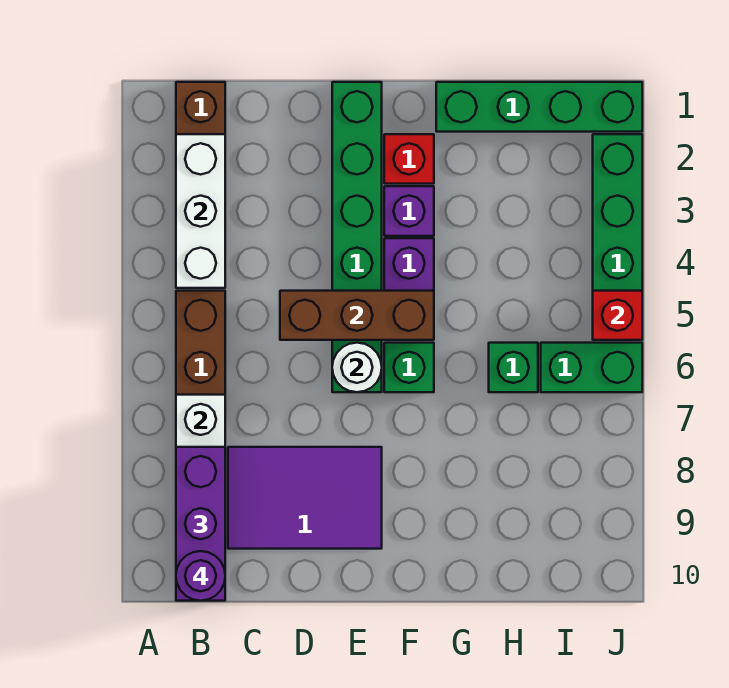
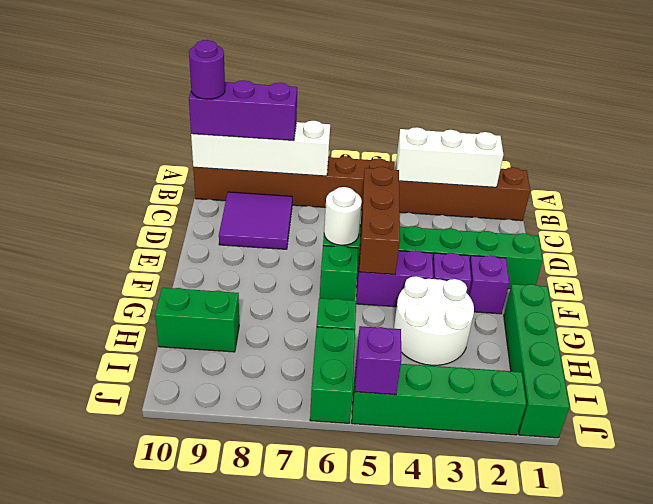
purple 2x3 tile [228,447,382,549] -> purple 2x2 tile [219,192,292,249]
red 1x1 brick [384,134,434,184] -> purple 1x1 brick [468,255,510,314]
none -> white 2x2 round brick [394,276,474,365]
none -> green 1x2 brick [155,288,239,352]
red 1x1 brick [593,291,642,340] -> purple 1x1 brick [355,326,401,395]

